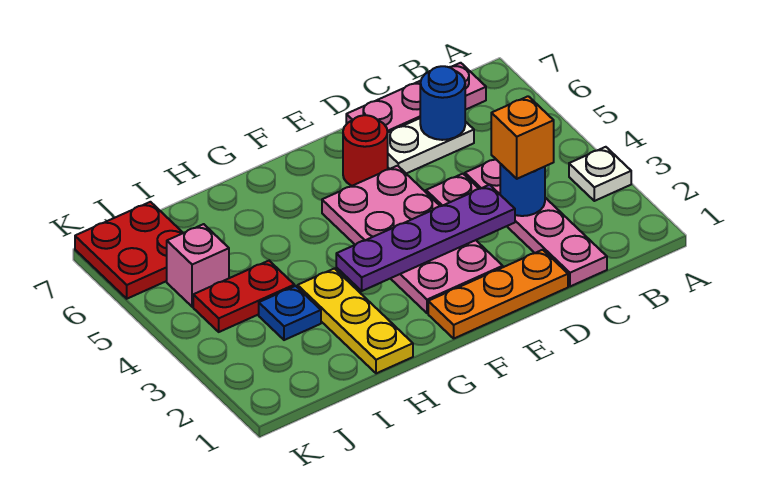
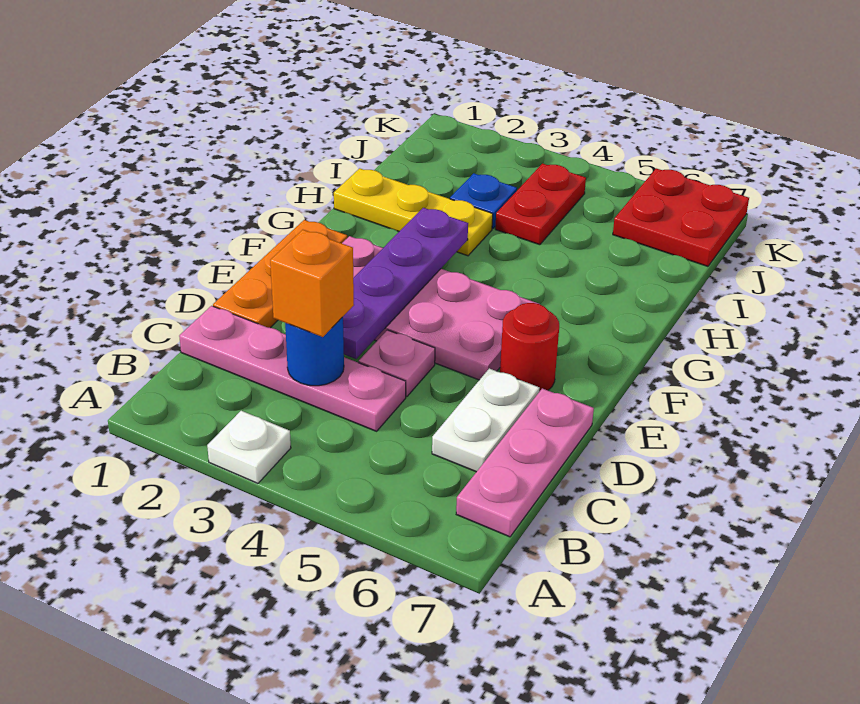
blue 1x1 round brick [420,66,465,140] -> none
pink 1x1 brick [167,224,229,307] -> none

